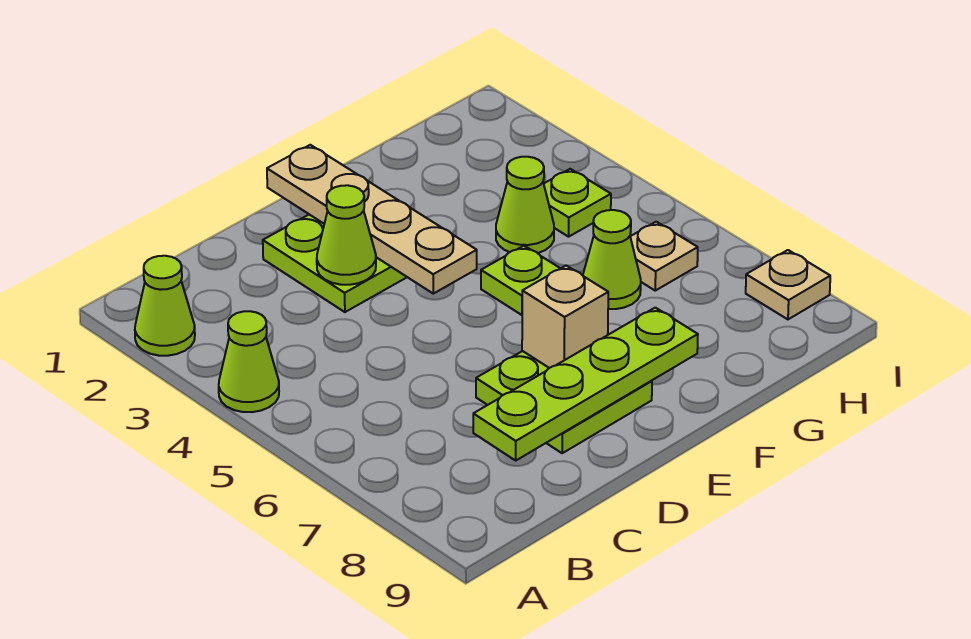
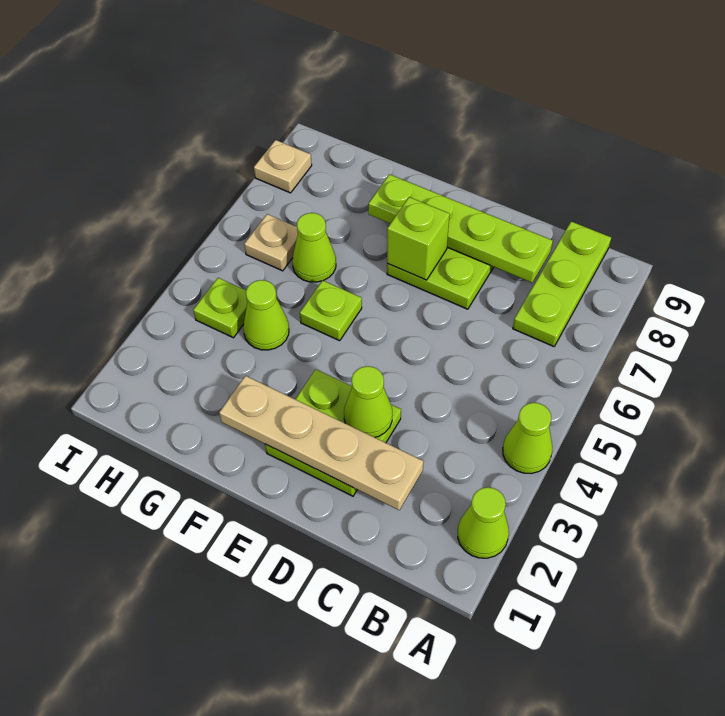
none -> lime 1x3 plate [513,221,611,347]
tan 1x4 plate [267,145,477,294] -> tan 1x4 plate turned to [219,376,423,510]
tan 1x1 brick [522,265,608,368] -> lime 1x1 brick [387,197,450,280]

